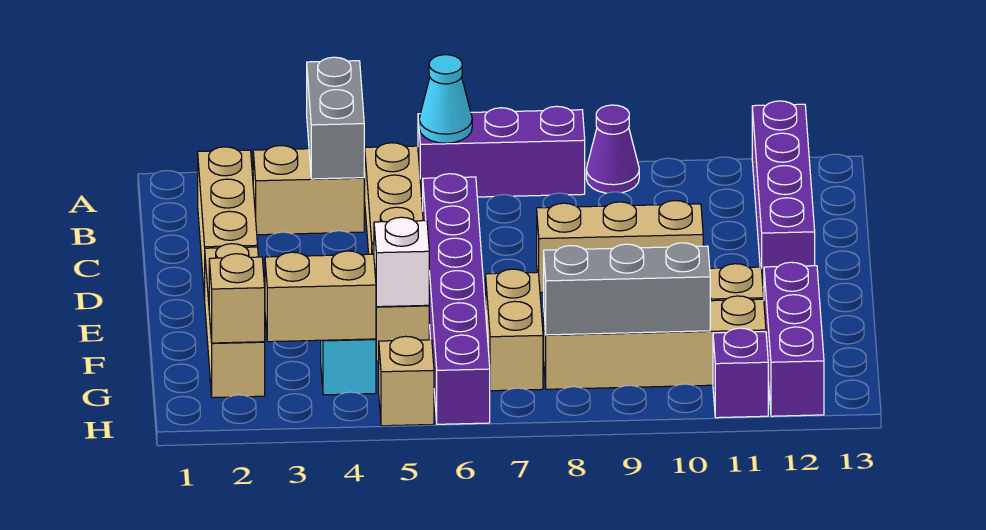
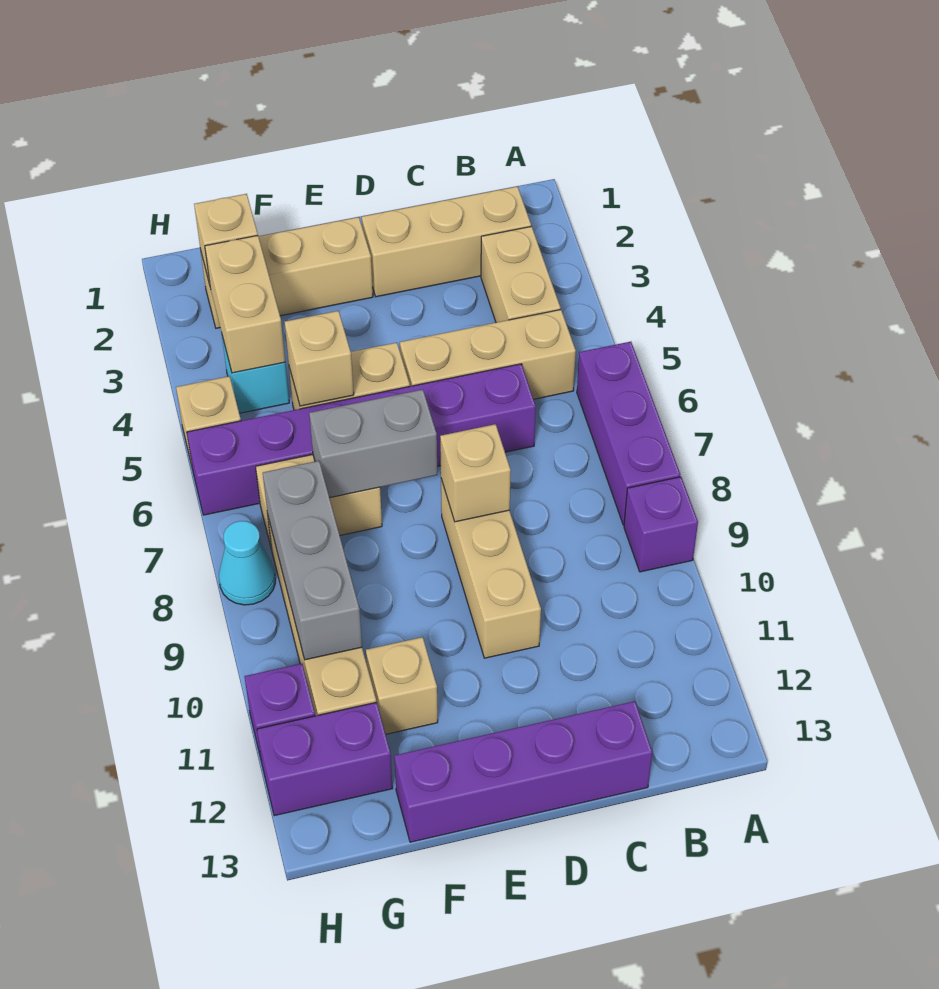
grey 1x2 brick [307,57,364,179] -> grey 1x2 brick moved to [309,390,437,498]
cyan 1x1 cone [419,55,472,143] -> cyan 1x1 cone moved to [219,521,275,605]
purple 1x1 cone [586,105,639,193] -> purple 1x1 brick [624,477,698,572]
purple 1x4 brick [752,101,815,287] -> purple 1x4 brick moved to [394,701,652,842]
none -> tan 1x1 brick [440,424,511,522]
white 1x1 brick [374,217,429,307] -> tan 1x1 brick [285,311,354,406]
purple 1x3 brick [764,262,824,416] -> purple 1x2 brick [257,702,393,816]

